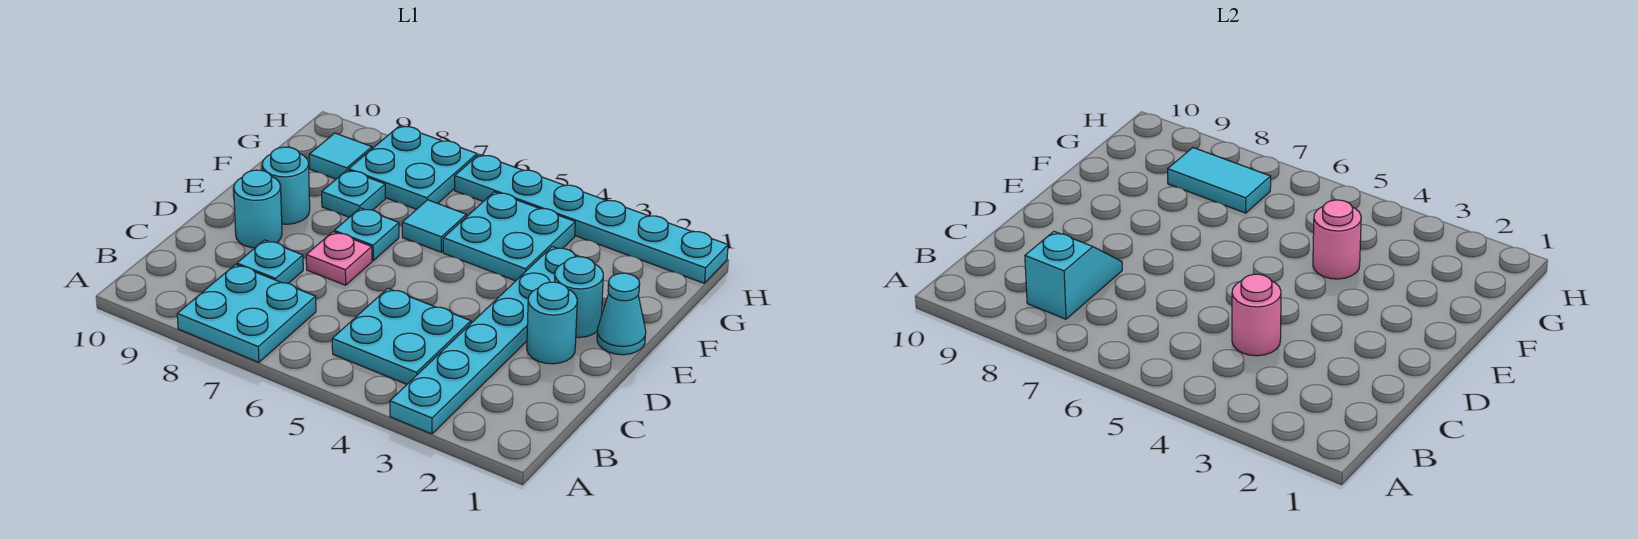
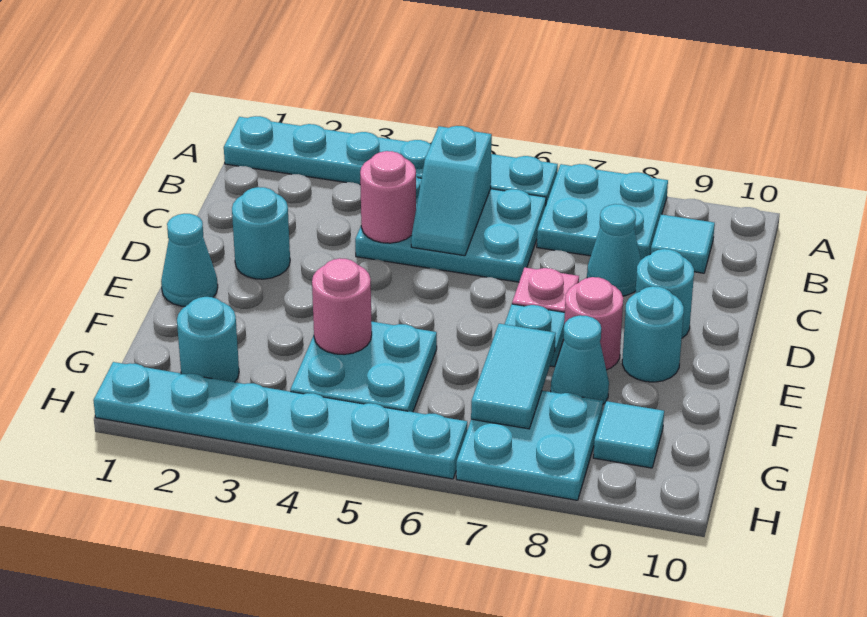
cyan 1x6 plate [390,246,579,434] -> cyan 1x6 plate turned to [224,116,558,204]
cyan 2x2 plate [332,288,471,384] -> cyan 2x3 plate [355,177,546,282]
cyan 1x2 slope [1025,232,1122,319] -> cyan 1x2 slope moved to [411,126,492,256]
cyan 1x1 plate [237,240,303,283] -> cyan 1x1 cone [587,204,641,296]
cyan 1x1 round brick [555,257,603,338] -> cyan 1x1 round brick moved to [177,297,239,382]
none -> pink 1x1 round brick [564,277,623,370]
cyan 1x1 tile [402,200,466,252] -> cyan 1x1 tile moved to [651,214,715,273]
cyan 1x1 plate [322,170,385,217] -> cyan 1x1 cone [551,315,609,404]
cyan 1x2 tile [1168,148,1271,213] -> cyan 1x2 tile turned to [471,324,556,429]

